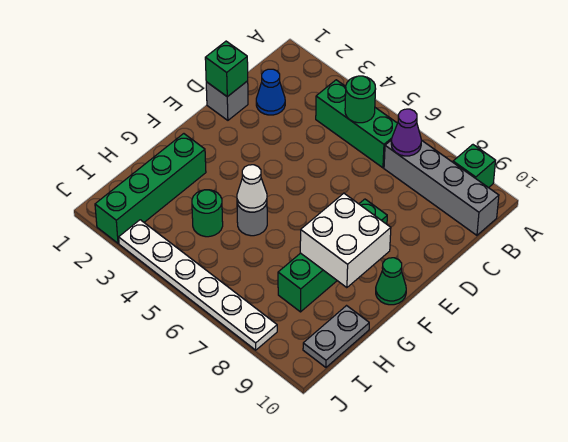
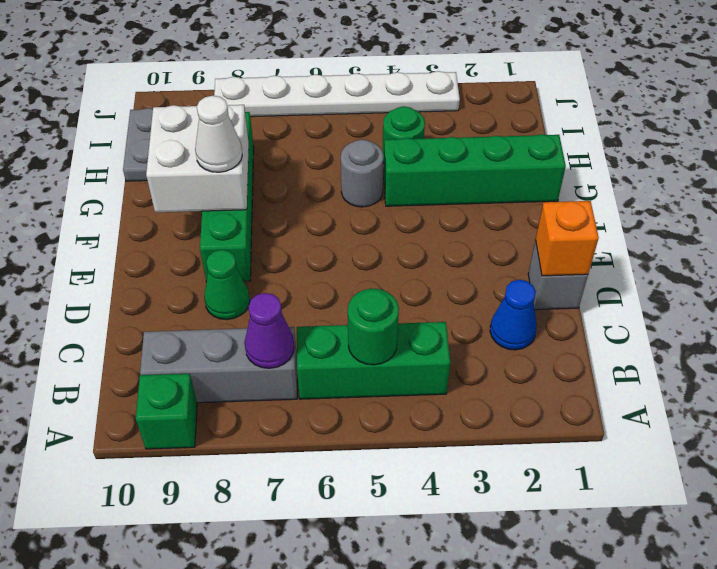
grey 1x4 brick [384,140,499,235] -> grey 1x3 brick [140,327,297,403]
green 1x1 brick [205,41,248,97] -> orange 1x1 brick [536,201,599,276]
green 1x1 cone [376,258,406,305] -> green 1x1 cone moved to [204,250,250,320]
green 1x4 brick [95,134,206,243] -> green 1x4 brick turned to [384,134,566,206]
white 1x1 cone [237,165,267,212] -> white 1x1 cone moved to [195,96,242,172]

